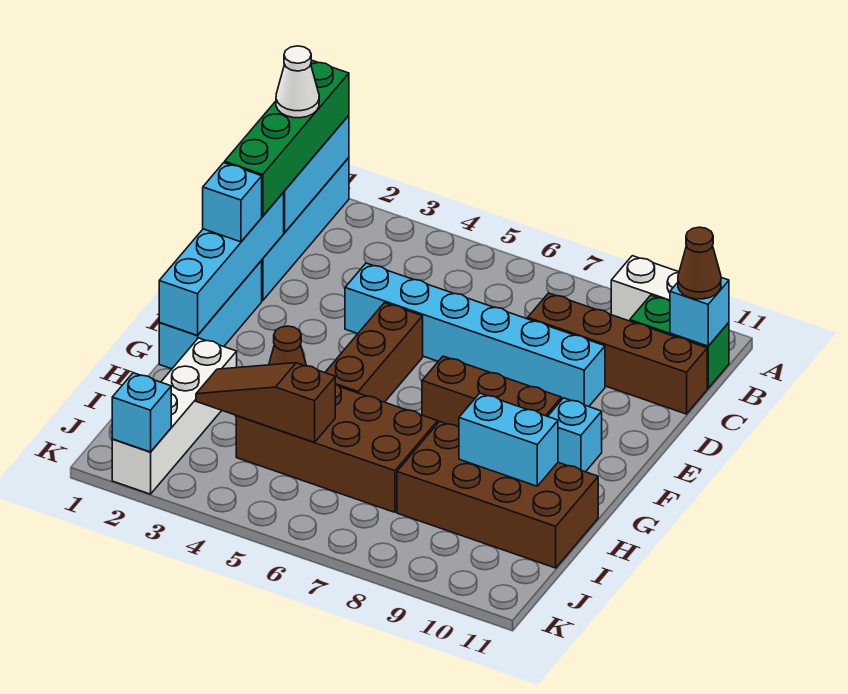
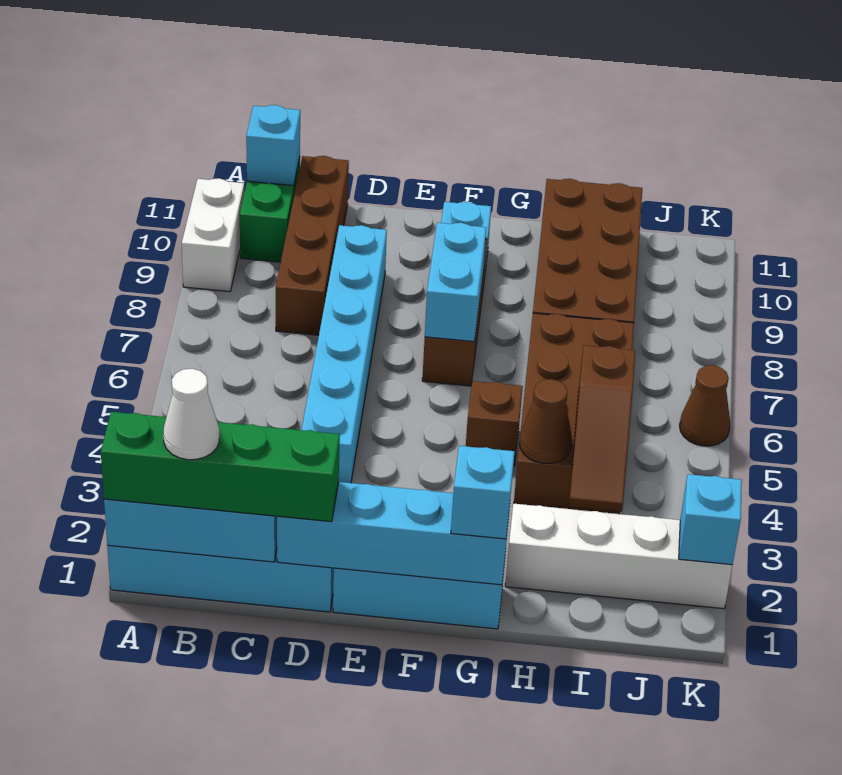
brown 1x1 cone [678,227,721,299] -> brown 1x1 cone moved to [680,365,730,446]
cyan 1x1 brick [203,163,262,242] -> cyan 1x1 brick moved to [451,446,515,539]
brown 1x3 brick [325,303,423,402] -> brown 1x1 brick [466,381,523,466]
cyan 1x2 brick [459,393,558,486] -> cyan 1x2 brick moved to [425,223,486,342]

